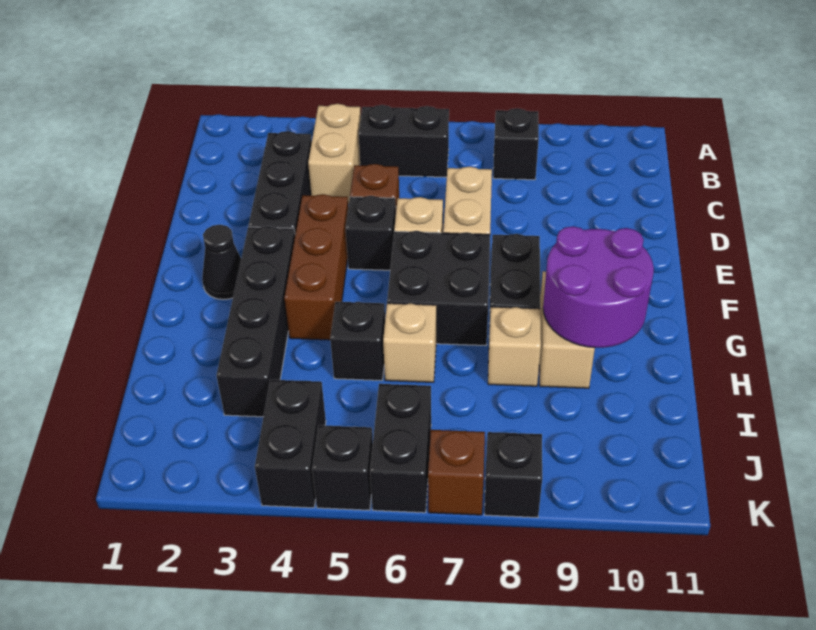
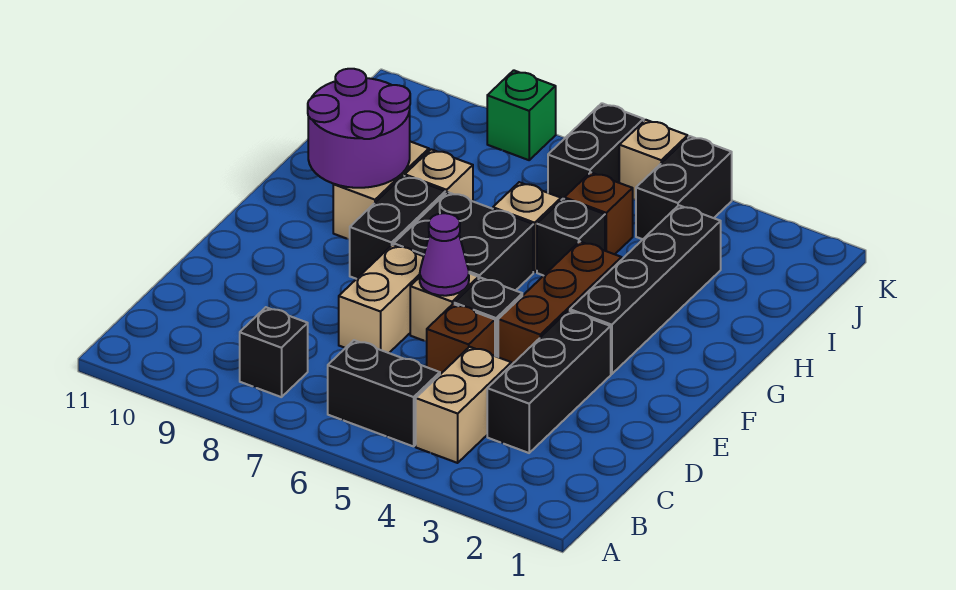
none -> purple 1x1 cone [420,213,469,296]
black 1x1 cone [202,225,241,300] -> none
black 1x1 brick [312,425,373,510] -> tan 1x1 brick [619,120,688,200]
brown 1x1 brick [428,430,485,515] -> brown 1x1 brick moved to [564,172,633,254]
black 1x1 brick [485,432,542,518] -> green 1x1 brick [487,70,556,160]

